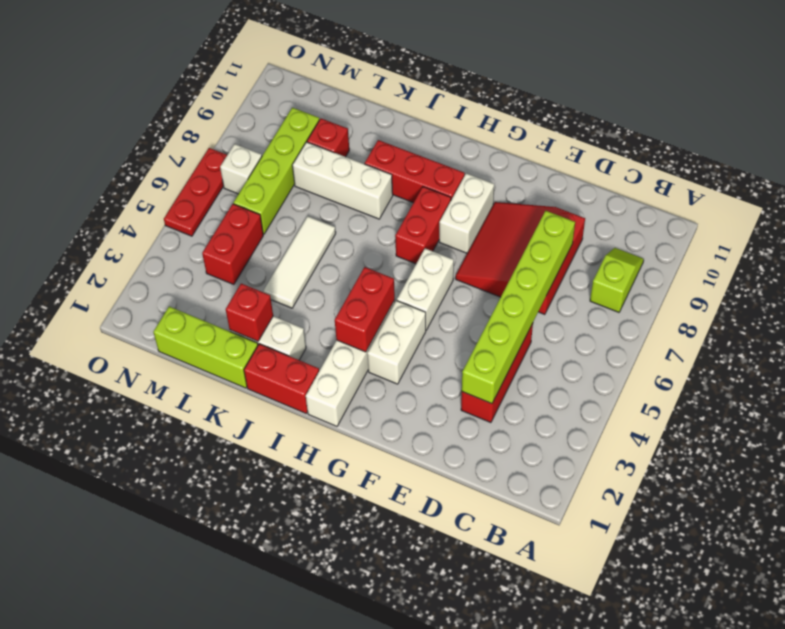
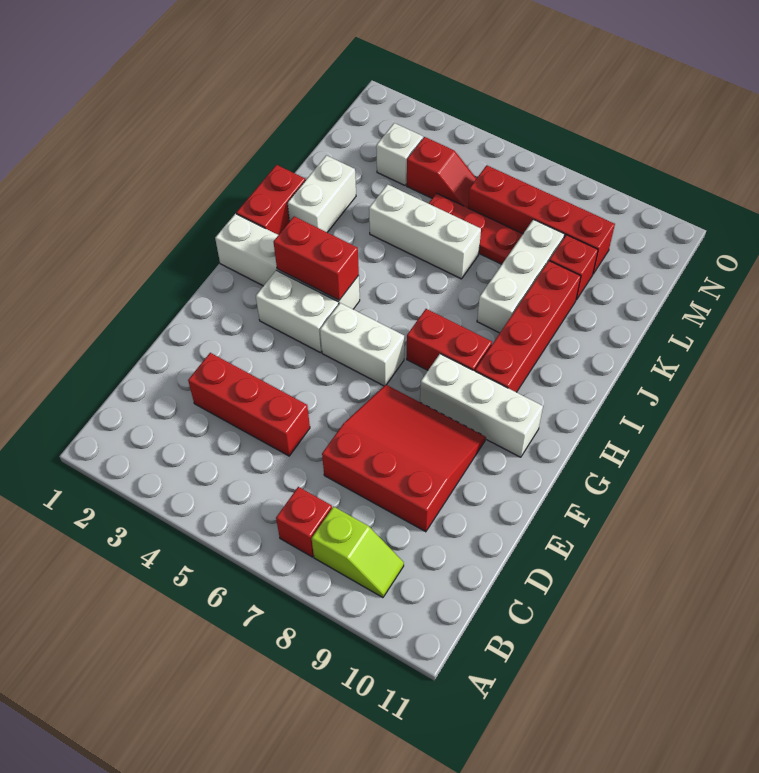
lime 1x6 brick [462,211,575,404] -> none
white 1x2 brick [439,173,494,253] -> white 1x3 brick [420,354,543,457]
red 1x3 brick [365,140,465,203] -> red 1x4 brick [475,261,581,392]
lime 1x3 brick [153,307,258,388] -> none
red 1x1 brick [226,284,273,341] -> red 1x1 brick moved to [276,487,332,557]
white 1x3 tile [263,216,336,308] -> white 1x3 brick [369,184,481,279]
red 1x2 brick [202,204,263,285] -> red 1x2 slope [407,137,476,208]
lime 1x4 brick [234,108,319,234] -> red 1x4 brick [468,165,615,274]
white 1x1 brick [220,144,262,194] -> white 1x1 brick moved to [376,123,423,185]
red 1x3 plate [164,148,227,236] -> red 1x3 plate moved to [429,193,523,264]

